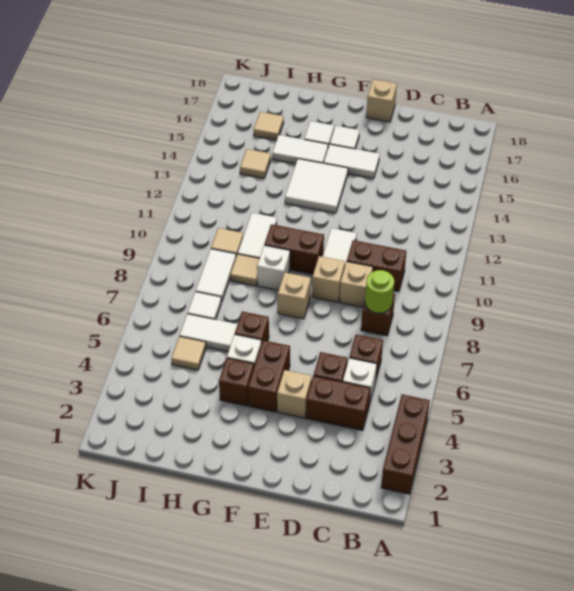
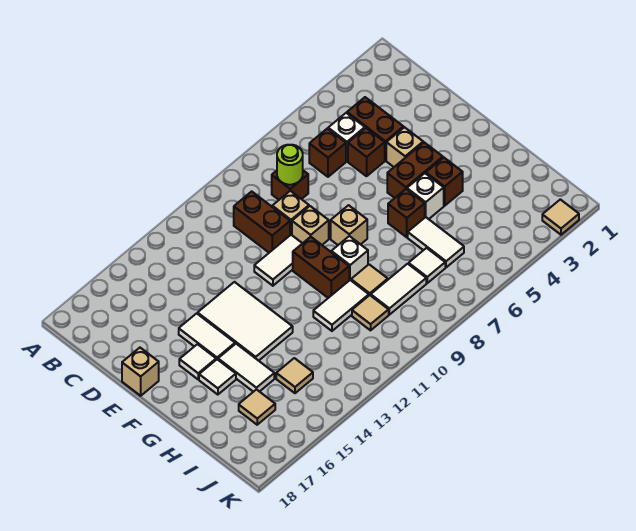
brown 1x3 brick [381,394,430,494] -> none
white 2x2 tile [285,159,348,213] -> white 2x3 tile [198,282,293,361]
tan 1x1 tile [171,336,206,370] -> tan 1x1 tile moved to [542,199,579,235]

